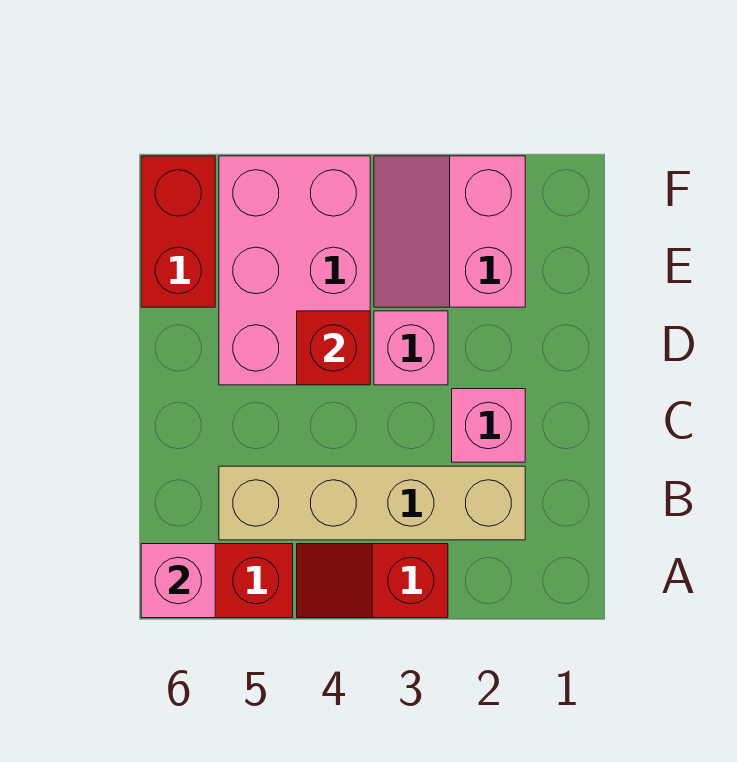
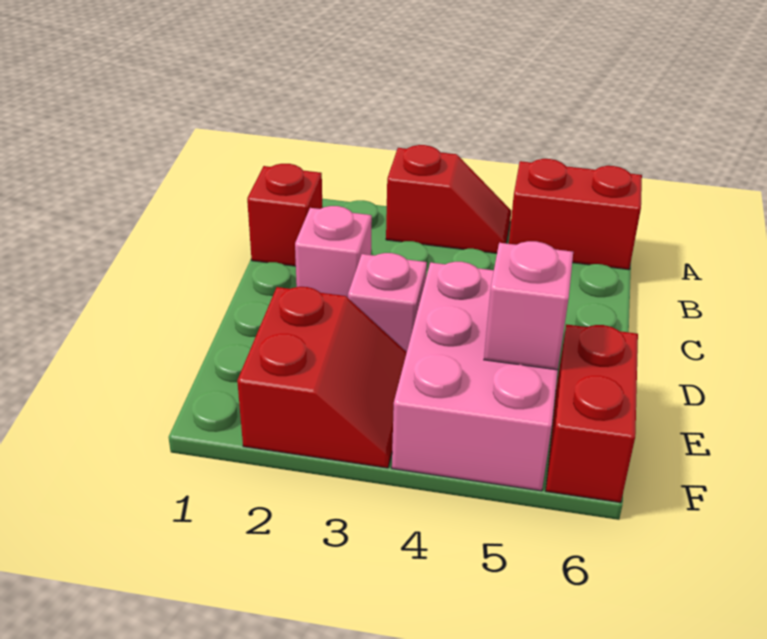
pink 1x1 brick [141,544,215,618] -> pink 1x1 brick moved to [484,241,573,370]
tan 1x4 brick [219,466,525,540] -> none
red 1x1 brick [297,311,370,385] -> red 1x1 brick moved to [247,164,322,266]
pink 2x2 slope [374,156,525,307] -> red 2x2 slope [237,287,407,468]

